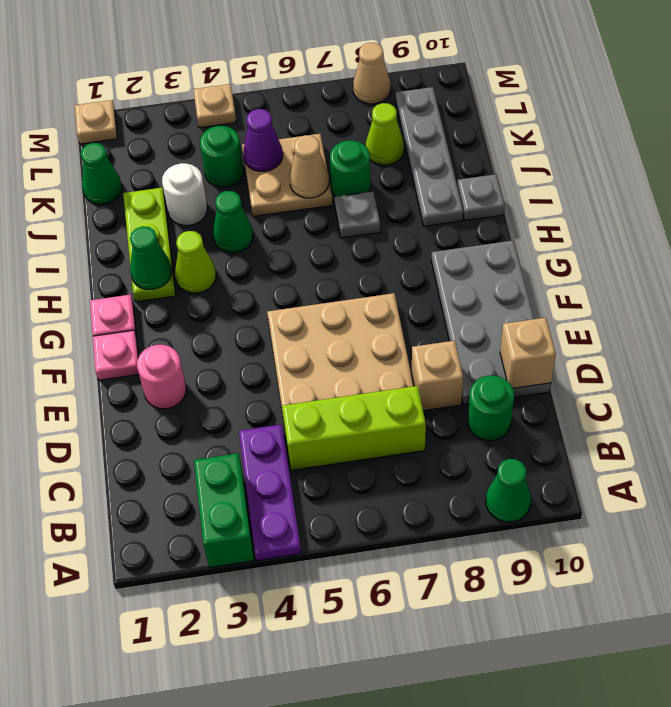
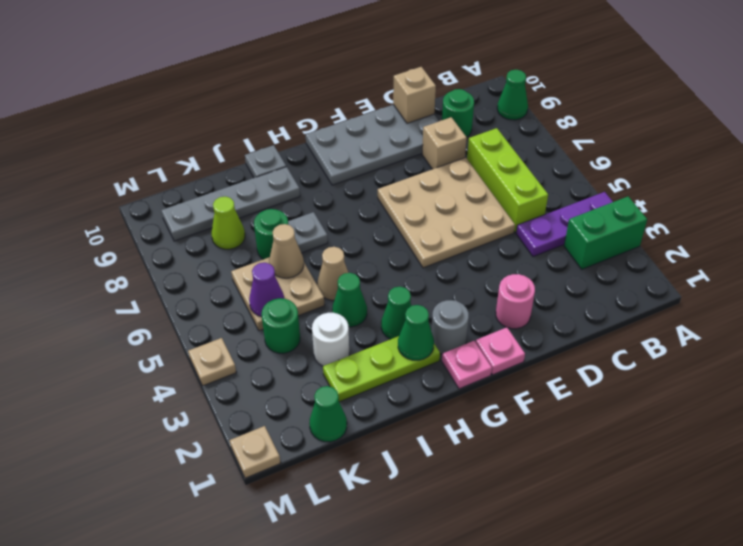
none -> grey 1x1 round brick [431,300,469,354]
lime 1x1 cone [175,231,216,293] -> green 1x1 cone [381,287,411,339]
tan 1x1 cone [353,43,390,104] -> tan 1x1 cone moved to [317,247,348,300]

